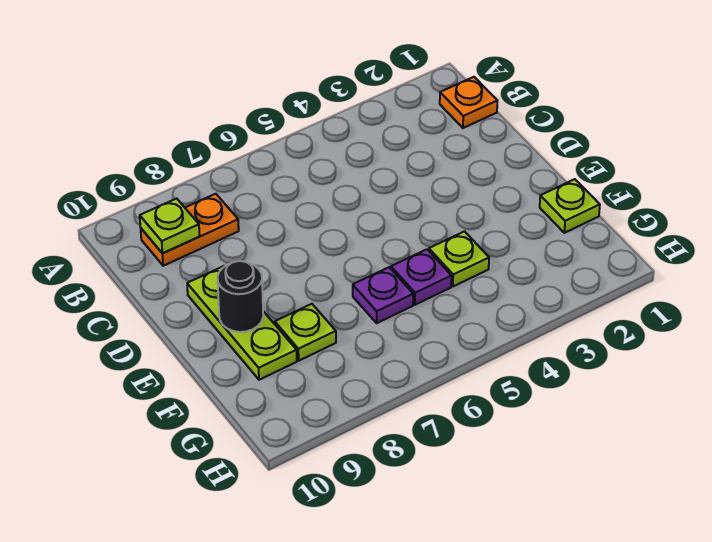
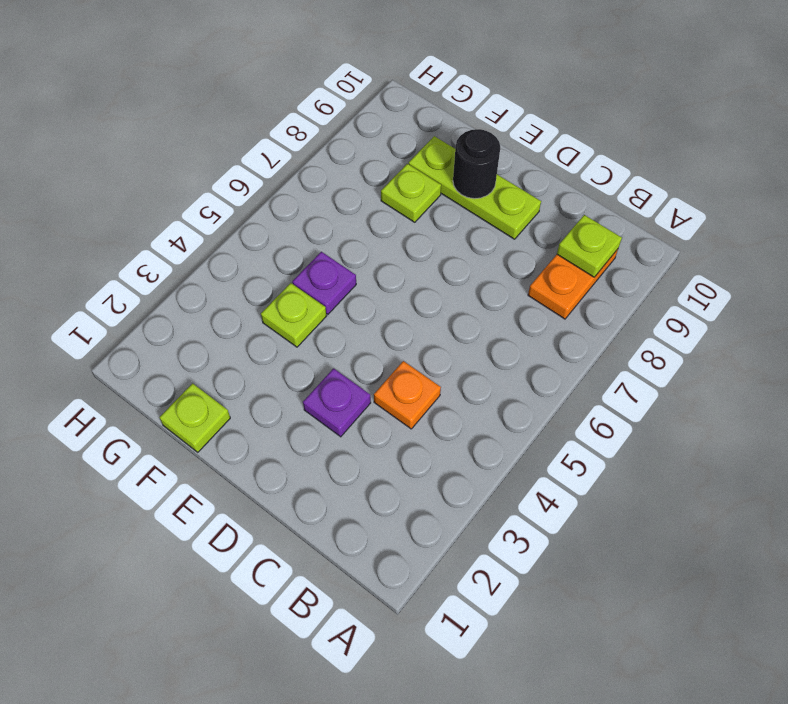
orange 1x1 plate [440,77,497,128] -> orange 1x1 plate moved to [374,361,441,429]
purple 1x1 plate [353,267,413,323] -> purple 1x1 plate moved to [303,368,371,437]

